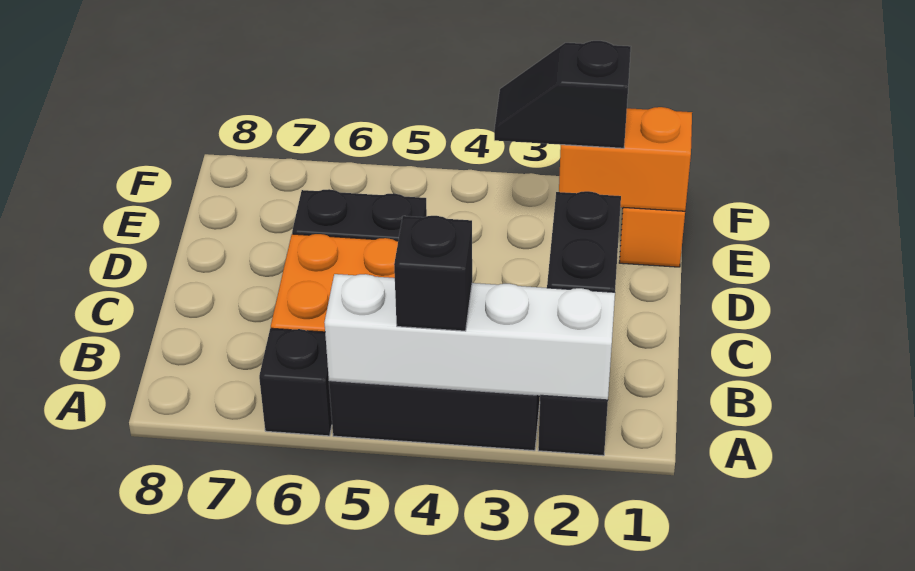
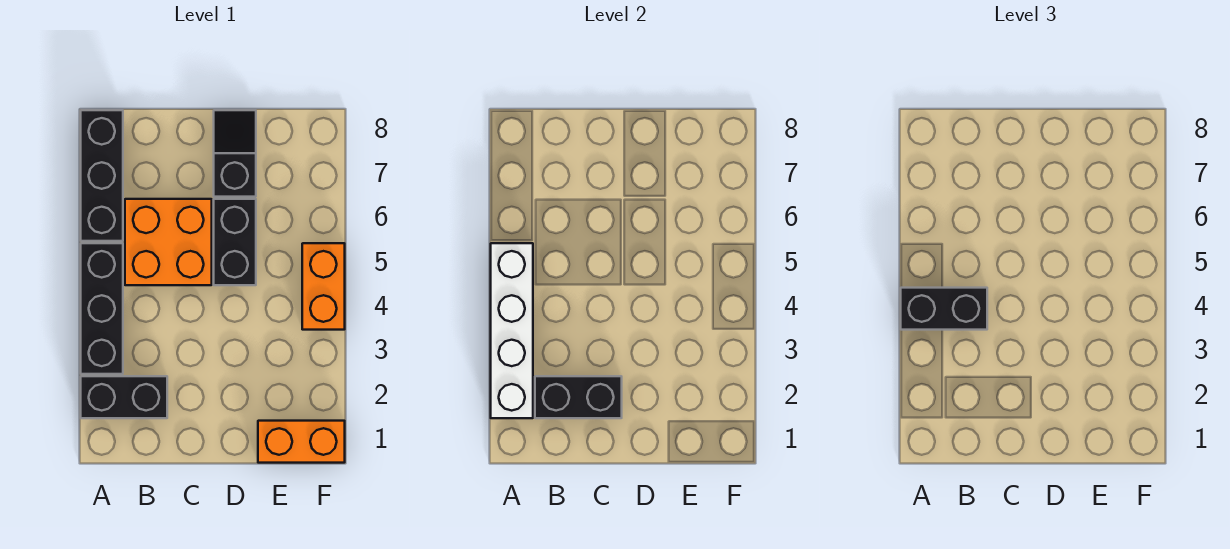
black 1x1 brick [394,216,472,331] -> black 1x2 brick [901,288,987,330]
black 1x1 brick [259,328,332,436] -> black 1x3 brick [81,110,123,241]
orange 1x2 brick [559,107,692,211] -> orange 1x2 brick moved to [302,243,345,330]
black 1x2 slope [494,41,631,148] -> black 1x2 slope moved to [214,110,256,197]

